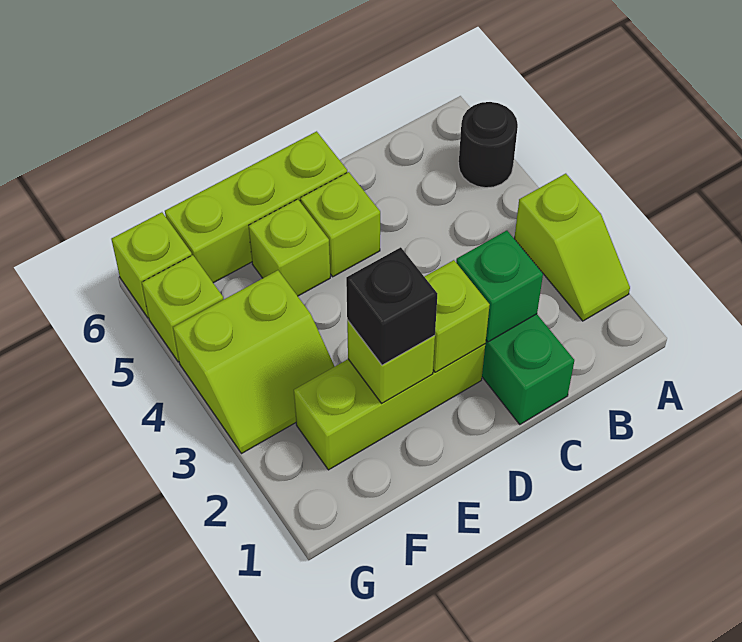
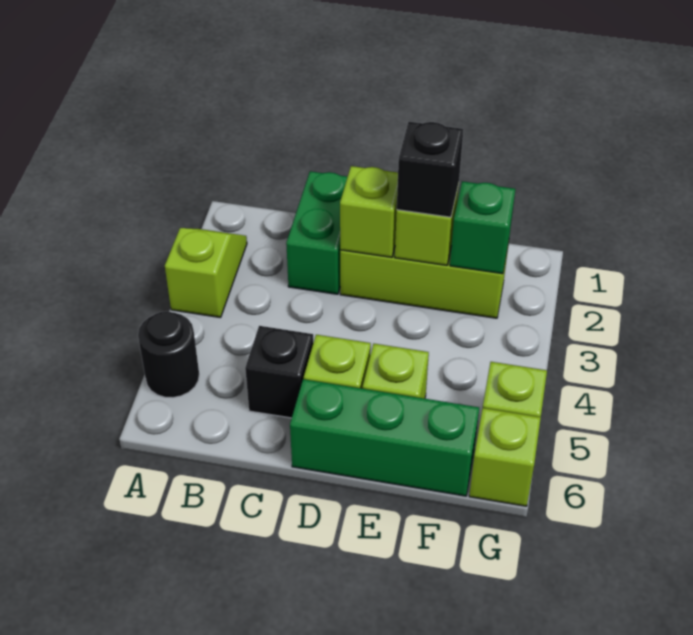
green 1x1 brick [456,231,543,342] -> green 1x1 brick moved to [450,181,515,274]
none -> black 1x1 brick [245,326,313,418]
lime 1x3 brick [165,131,347,283] -> green 1x3 brick [290,379,479,496]
lime 2x2 slope [173,270,335,454] -> none

